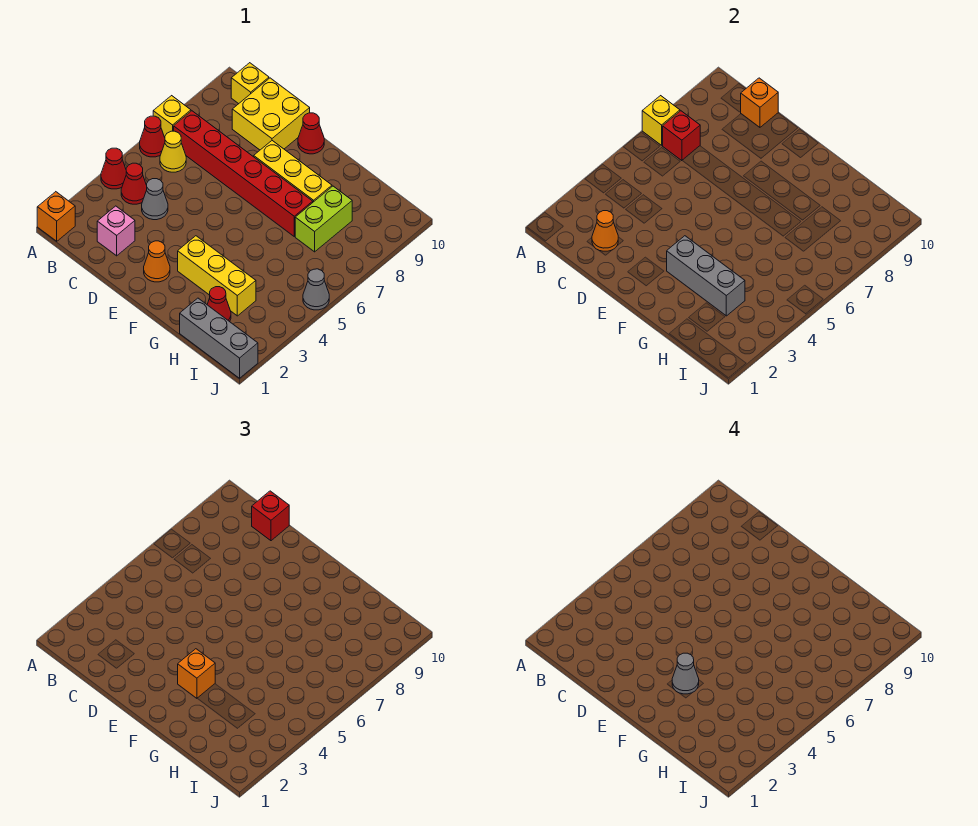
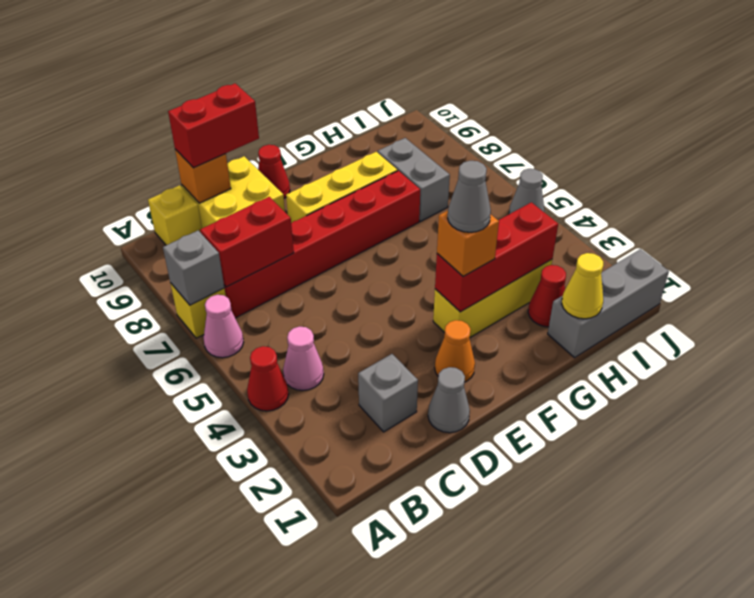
orange 1x1 brick [37,192,75,241] -> none
red 1x1 cone [140,116,165,157] -> pink 1x1 cone [204,295,244,358]
yellow 1x1 brick [642,96,680,145] -> grey 1x1 brick [163,231,224,305]
red 1x1 cone [121,163,147,204] -> pink 1x1 cone [283,326,324,391]
yellow 1x1 cone [160,131,186,172] -> yellow 1x1 cone moved to [562,253,603,319]
red 1x1 brick [663,111,700,161] -> red 1x2 brick [200,197,294,287]
pink 1x1 brick [97,206,135,256] -> grey 1x1 brick [358,354,418,432]
orange 1x1 cone [592,211,618,251] -> none
grey 1x1 cone [142,179,168,220] -> grey 1x1 cone moved to [428,367,470,433]
red 1x1 brick [252,491,289,541] -> red 1x2 brick [168,83,259,168]
grey 1x3 brick [667,236,745,316] -> red 1x3 brick [435,202,558,312]
lime 1x2 brick [295,186,352,252] -> grey 1x2 brick [378,138,450,221]

